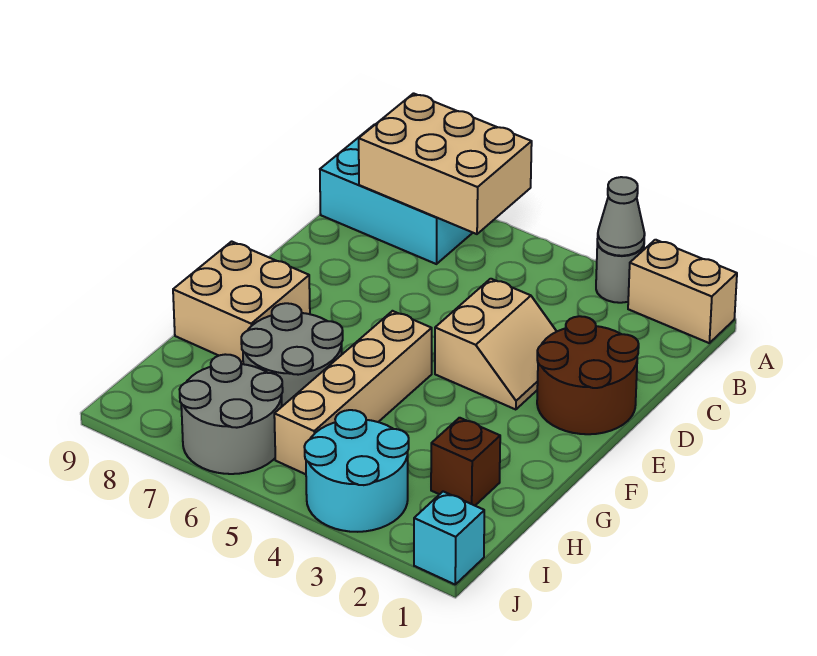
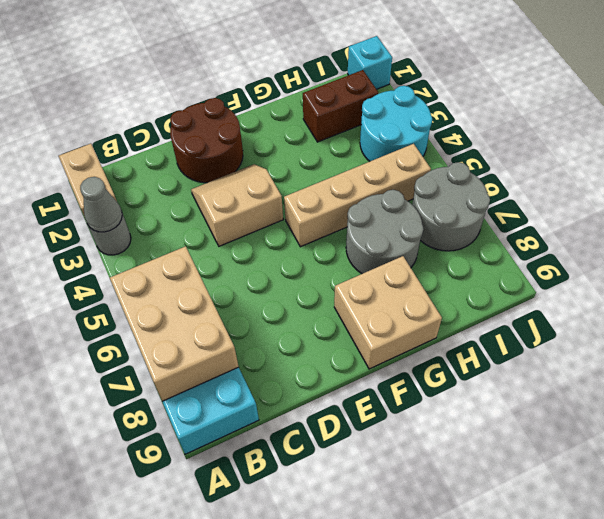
brown 1x1 brick [431,418,500,506] -> brown 1x2 brick [303,70,378,142]

